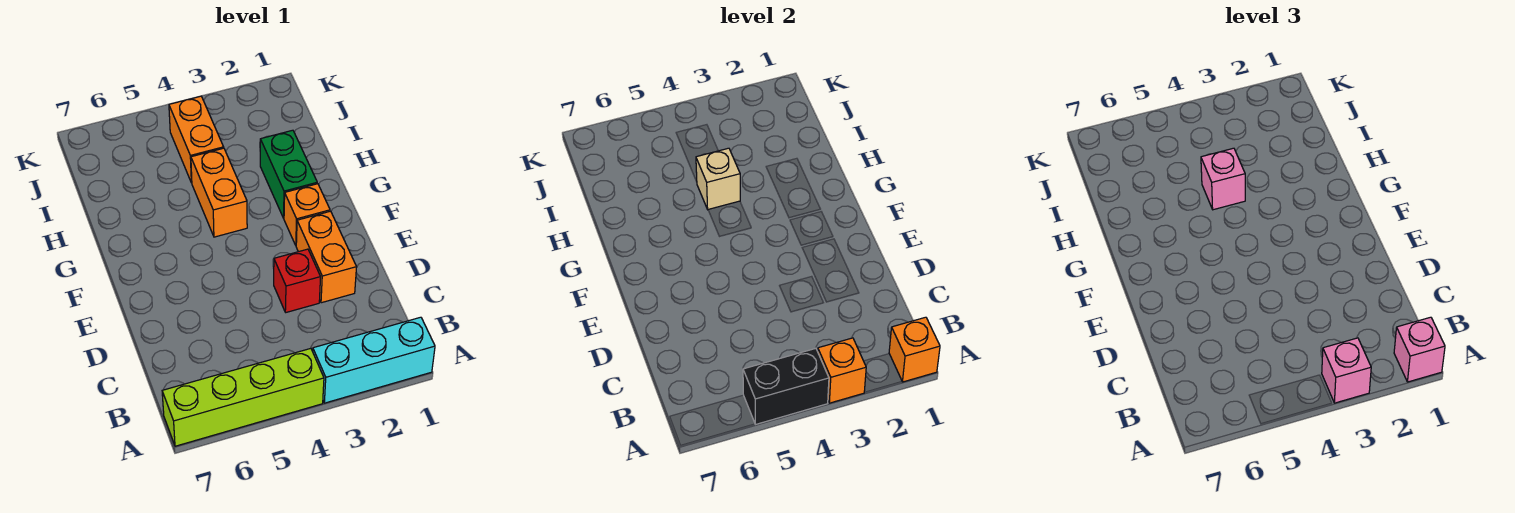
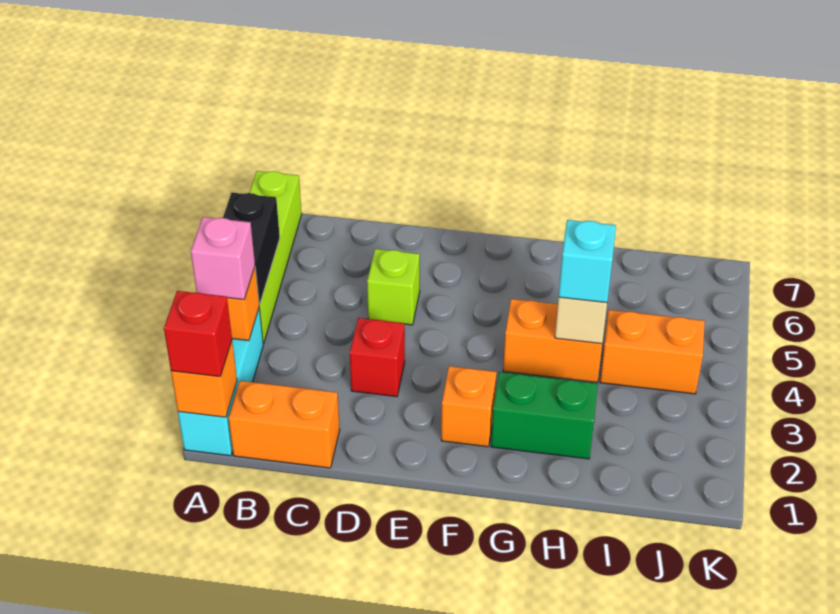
pink 1x1 brick [1394,317,1445,382] -> red 1x1 brick [164,291,232,377]
orange 1x2 brick [296,211,357,303] -> orange 1x2 brick moved to [228,381,340,468]
none -> lime 1x1 brick [367,249,420,325]
pink 1x1 brick [1201,148,1245,210] -> cyan 1x1 brick [559,220,616,303]

